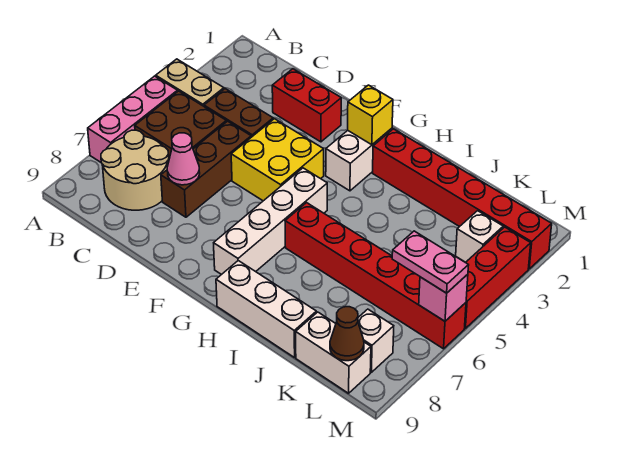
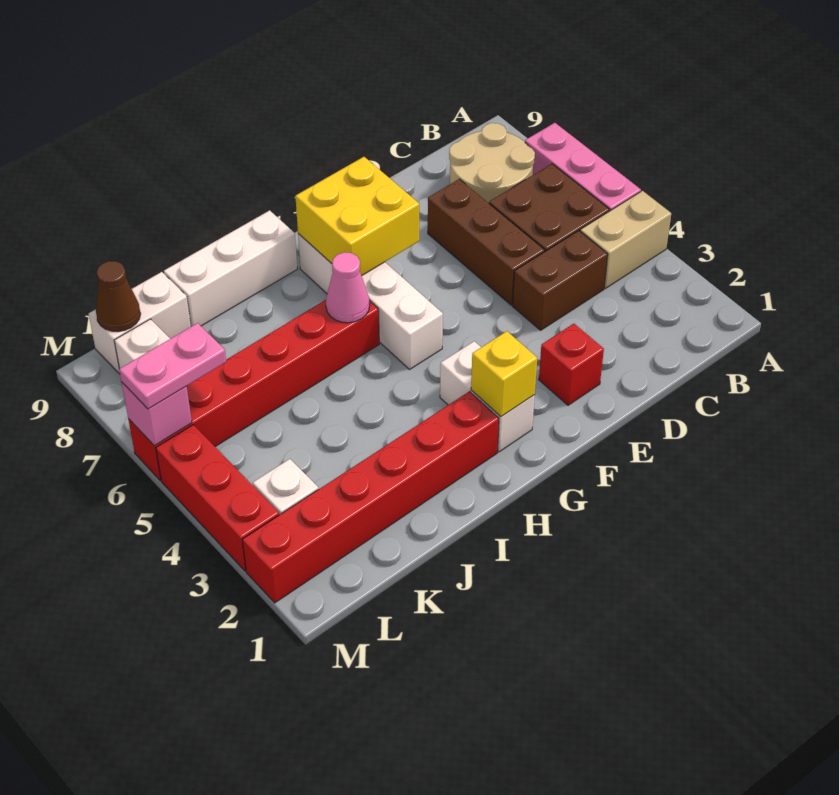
red 1x2 brick [272,69,341,142] -> red 1x1 brick [539,324,604,405]
pink 1x1 cone [167,133,200,185] -> pink 1x1 cone moved to [326,252,370,323]
yellow 2x2 brick [231,119,324,201] -> yellow 2x2 brick moved to [295,157,419,276]

